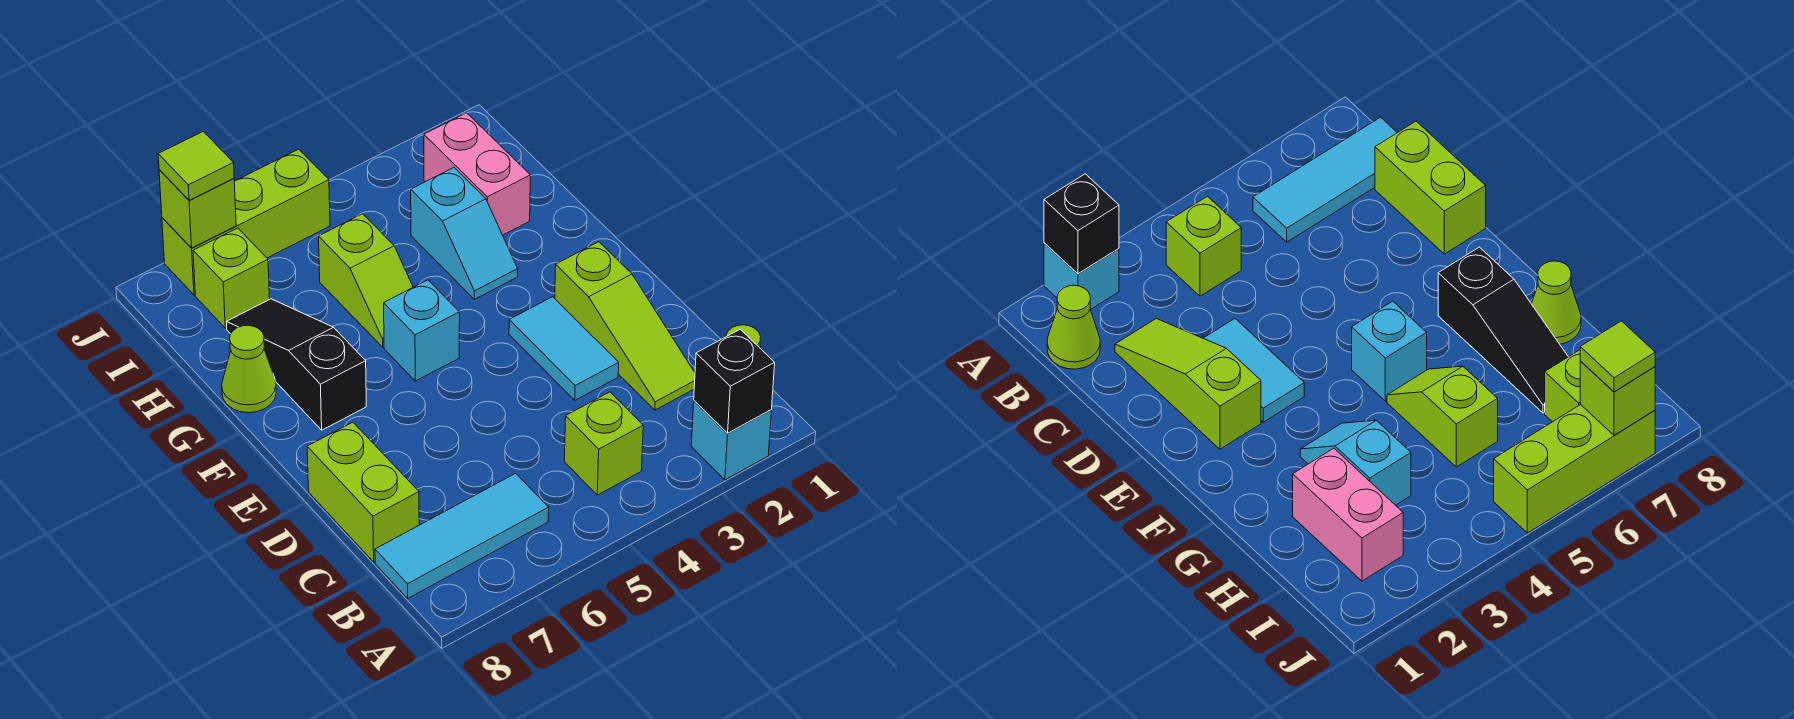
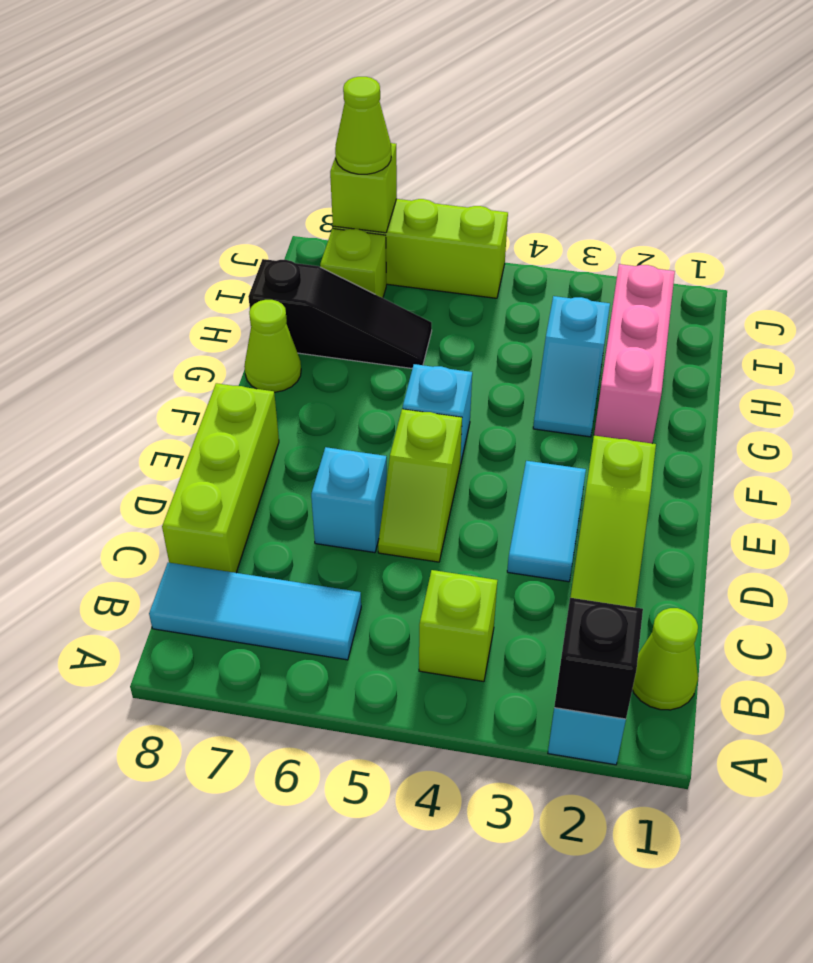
lime 1x2 brick [307,422,419,562] -> lime 1x3 brick [162,383,279,573]
none -> cyan 1x1 brick [311,447,387,553]
black 1x3 slope [227,299,366,430] -> black 1x3 slope turned to [248,259,432,368]
lime 1x2 slope [319,214,413,347] -> lime 1x2 slope moved to [378,409,462,562]
pink 1x2 brick [424,113,530,235] -> pink 1x3 brick [594,264,675,443]
lime 1x1 tile [158,132,234,200] -> lime 1x1 cone [335,77,391,174]

